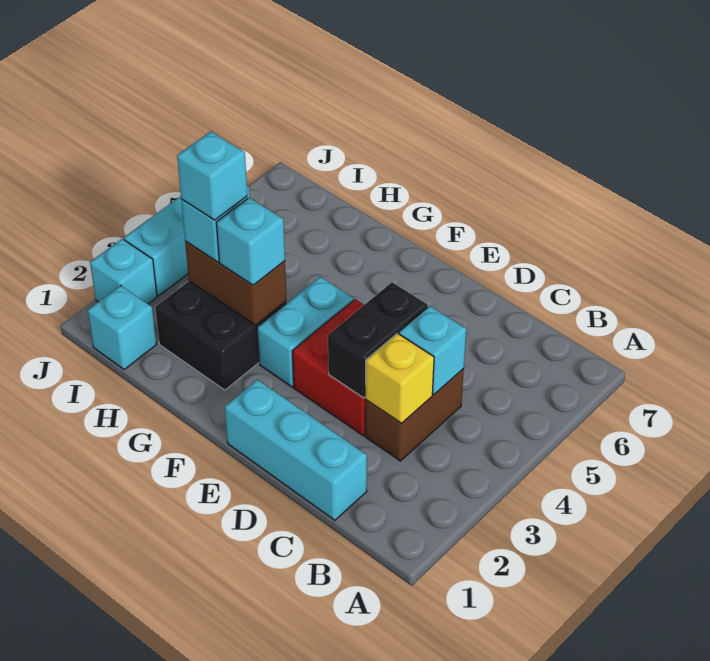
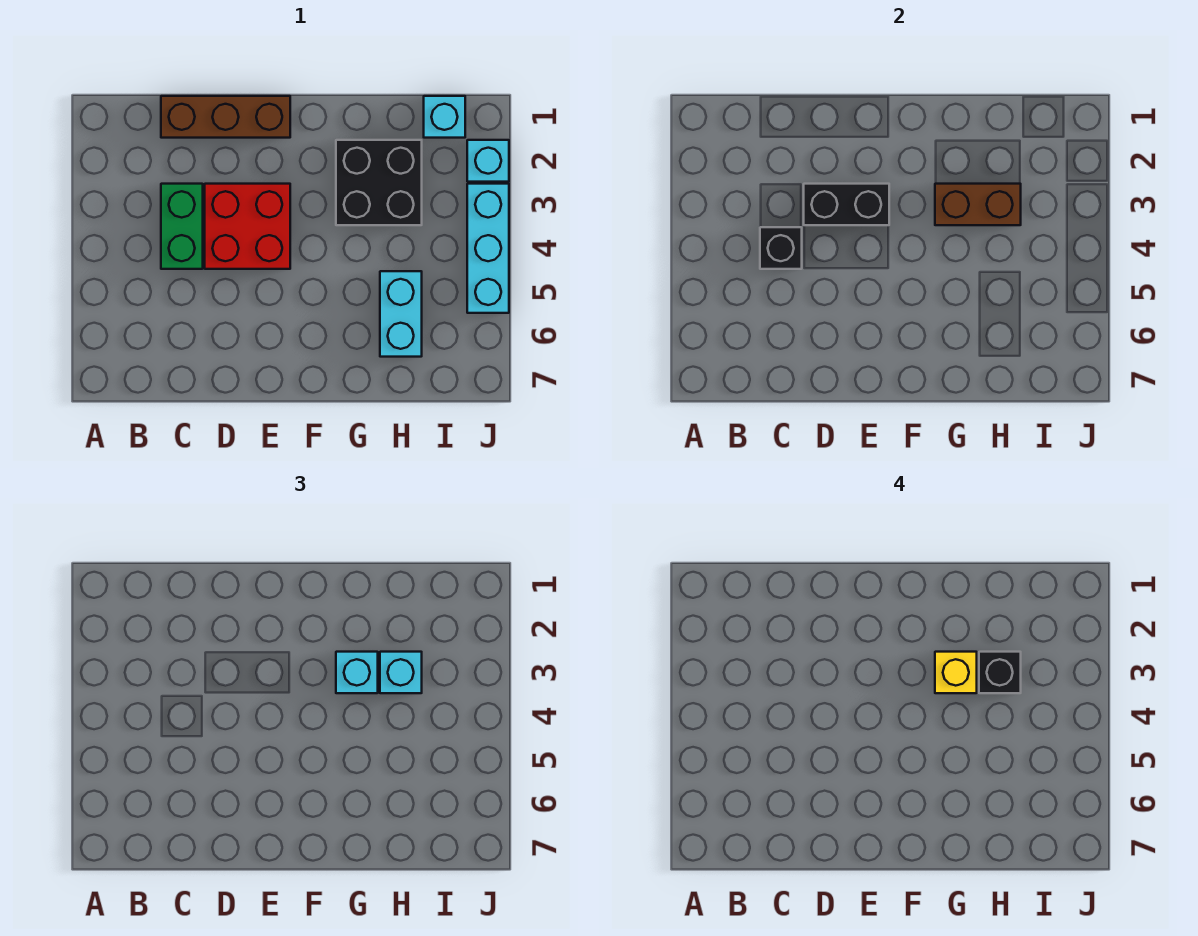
cyan 1x3 brick [225,380,367,520] -> brown 1x3 brick [161,96,290,138]
brown 1x2 brick [365,369,464,461] -> green 1x2 brick [161,184,203,269]
yellow 1x1 brick [366,333,434,423] -> yellow 1x1 brick moved to [935,652,977,693]
cyan 1x1 brick [399,306,466,395] -> black 1x1 brick [760,227,802,269]
black 1x2 brick [328,282,428,398] -> black 1x2 brick turned to [804,184,889,225]
cyan 1x2 brick [257,277,354,387] -> cyan 1x2 brick moved to [380,271,422,357]
cyan 1x1 brick [177,131,247,220] -> black 1x1 brick [979,652,1021,693]

